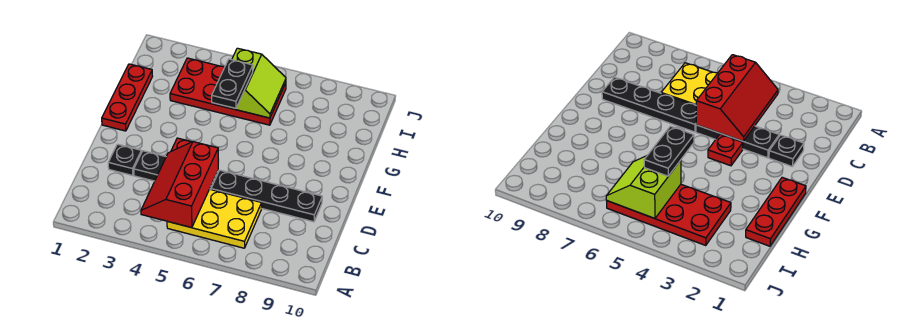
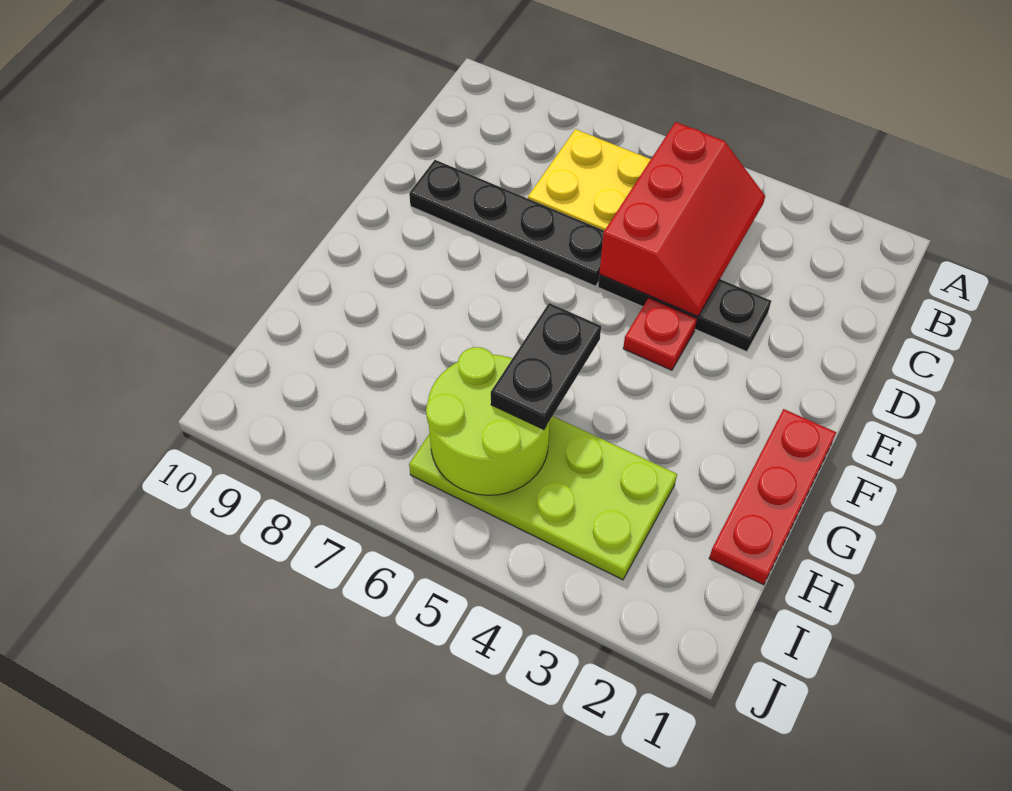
black 1x1 plate [108,144,141,176] -> none
red 2x4 plate [170,58,286,125] -> lime 2x4 plate [409,416,677,580]
lime 2x2 slope [220,48,286,118] -> lime 2x2 round brick [426,347,550,495]

